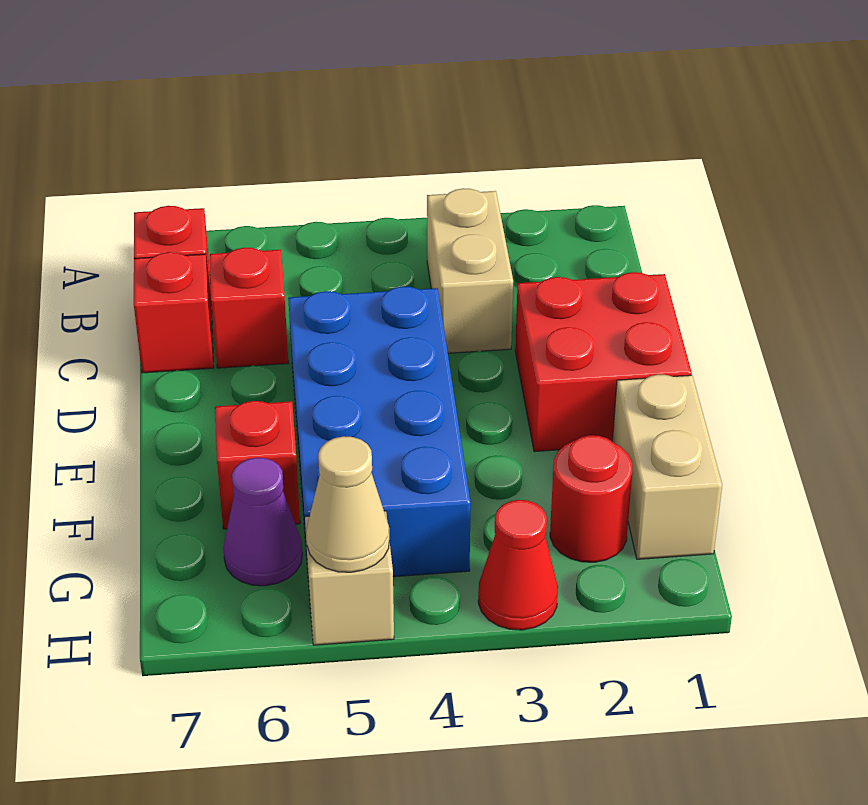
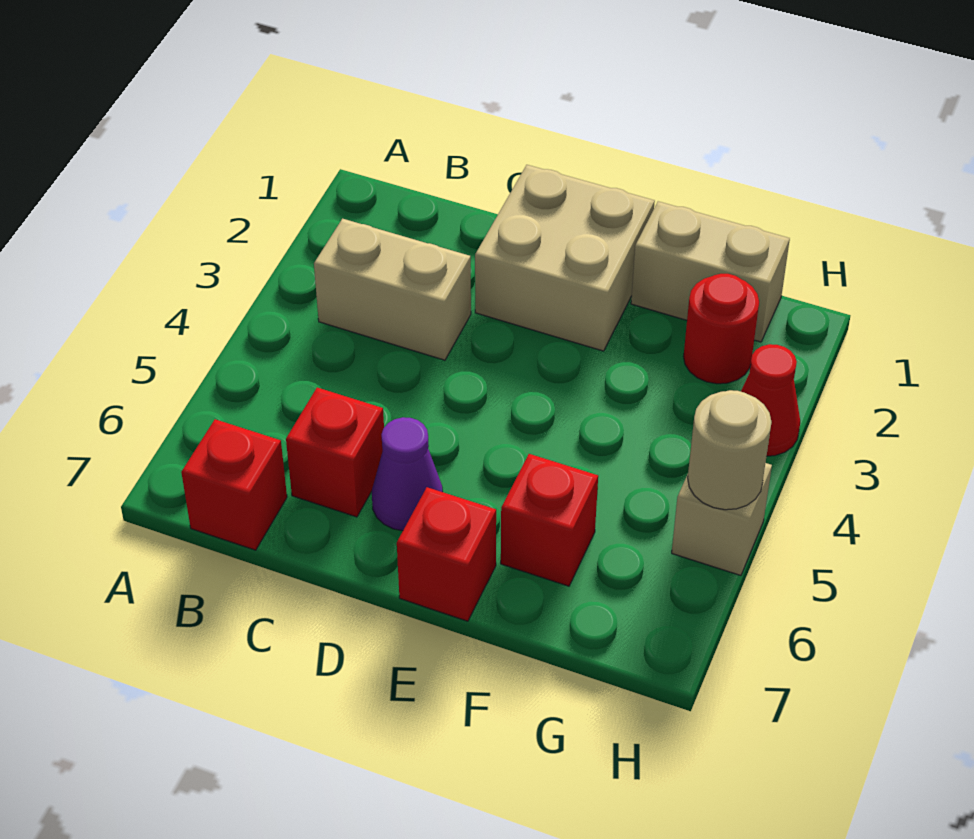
red 1x1 brick [134,252,214,373] -> red 1x1 brick moved to [397,487,496,621]
red 2x2 brick [515,272,692,452] -> tan 2x2 brick [475,165,655,351]
blue 2x4 brick [288,286,471,582] -> none
purple 1x1 cone [223,458,302,586] -> purple 1x1 cone moved to [372,417,443,531]
tan 1x1 cone [306,436,389,572] -> tan 1x1 round brick [688,390,771,510]

